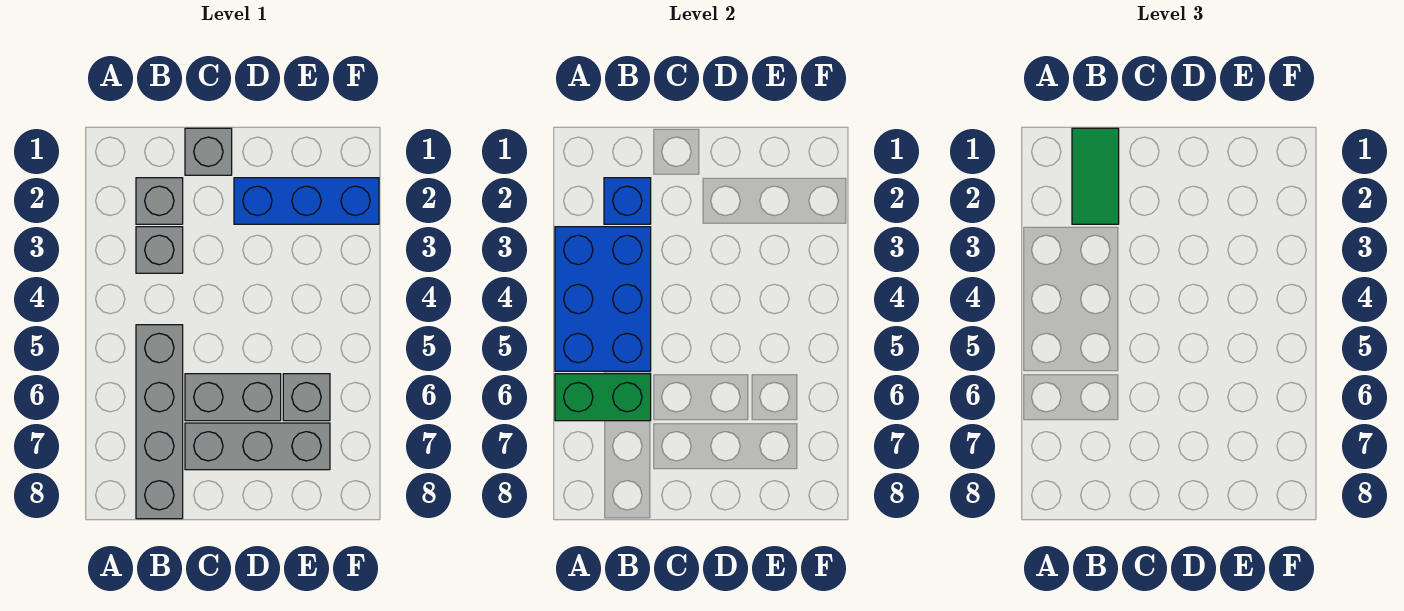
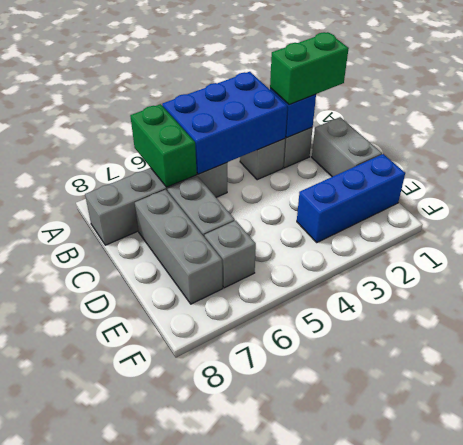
green 1x2 tile [1072,128,1119,224] -> green 1x2 brick [270,32,349,105]
grey 1x1 brick [185,128,232,175] -> grey 1x2 brick [312,117,382,177]
blue 1x3 brick [234,178,379,224] -> blue 1x3 brick turned to [297,154,405,242]

